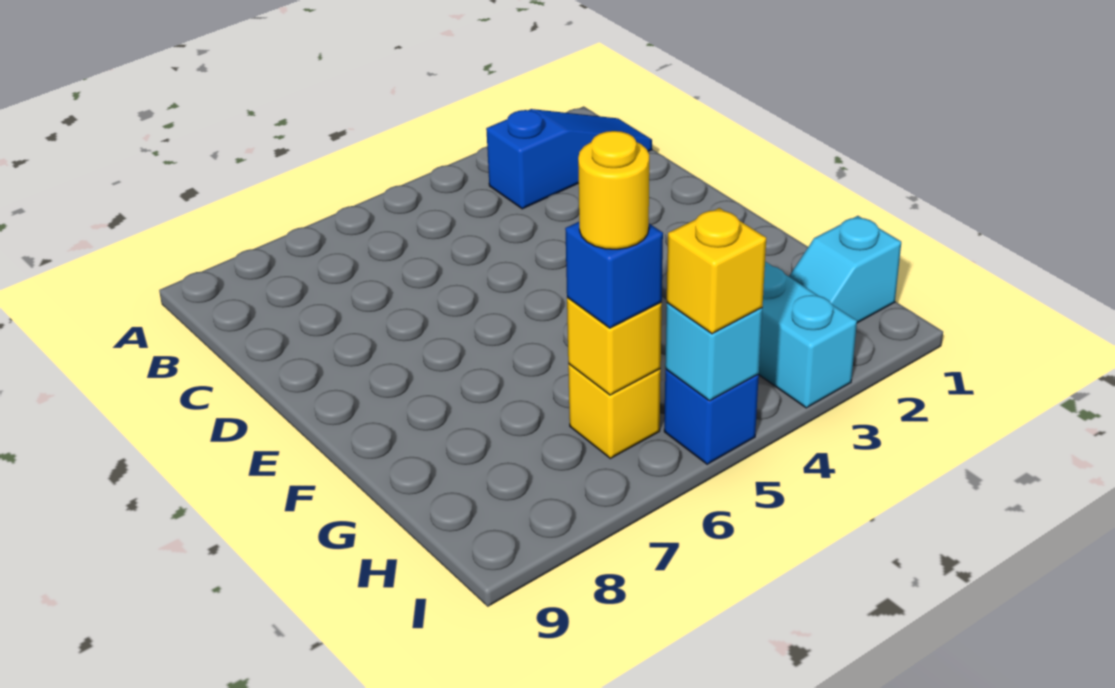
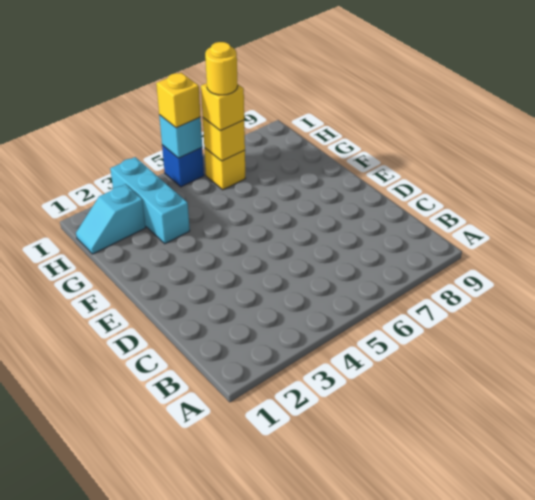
blue 1x3 slope [486,109,652,209] -> none
cyan 1x2 slope [789,216,901,323] -> cyan 1x2 slope turned to [76,184,146,254]
blue 1x1 brick [565,222,663,328] -> yellow 1x1 brick [201,83,244,131]

